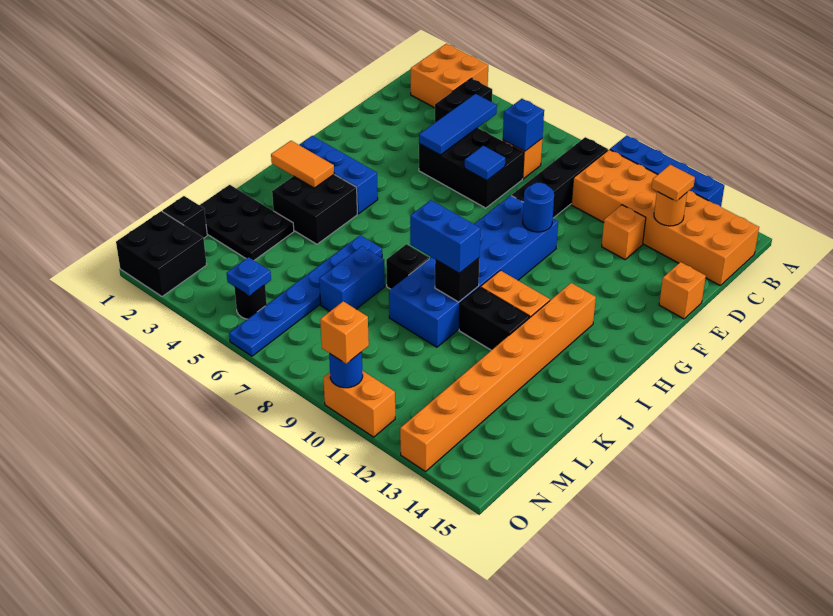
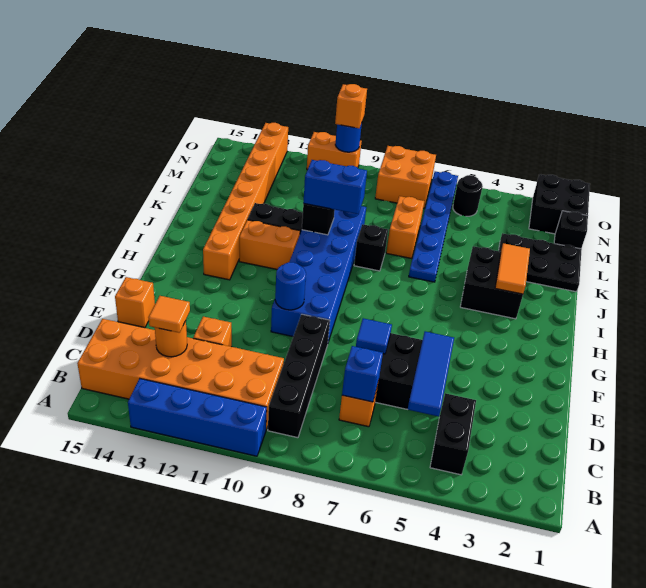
orange 2x2 brick [411,44,488,108] -> orange 2x2 brick moved to [375,146,436,208]
blue 1x3 brick [299,136,378,214] -> none
orange 1x2 tile [271,141,334,188] -> orange 1x2 tile turned to [495,243,530,294]
blue 1x2 brick [319,246,385,311] -> orange 1x2 brick [386,196,424,259]
blue 1x1 plate [227,257,271,296] -> none

